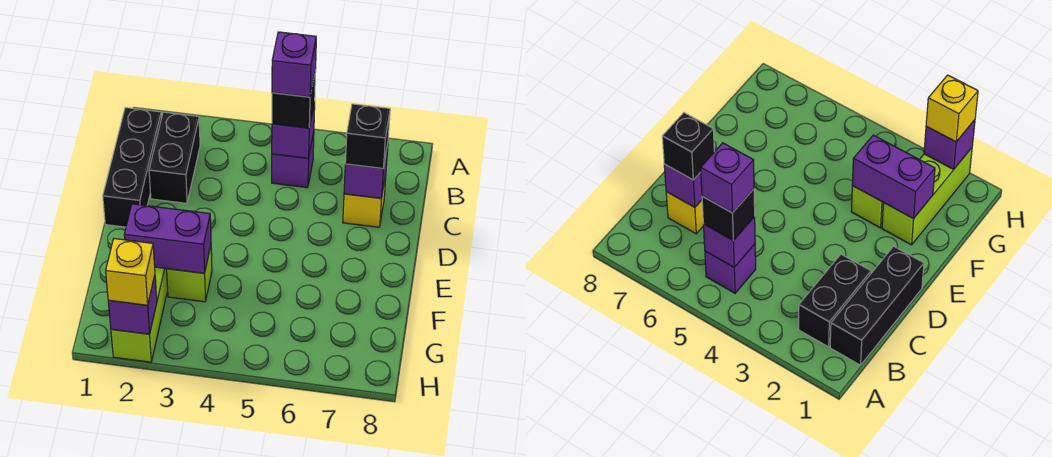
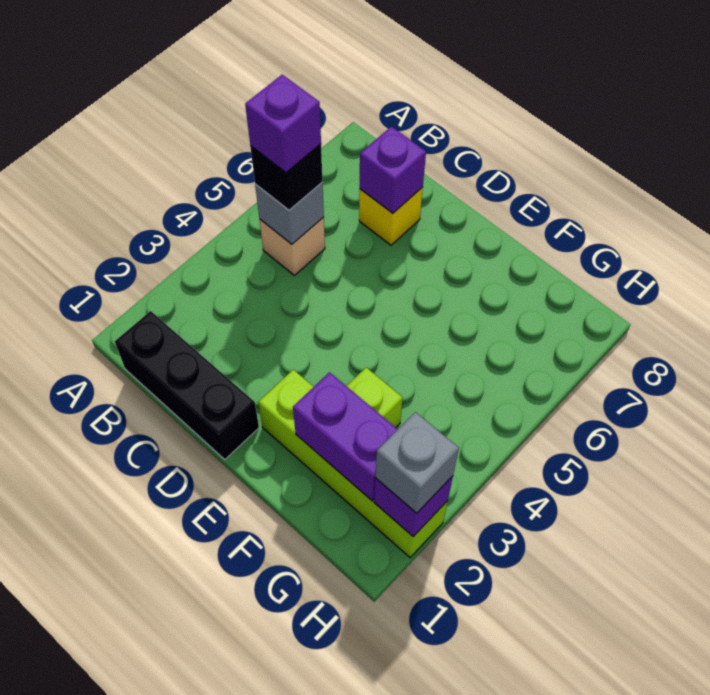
black 1x2 brick [149,112,200,203] -> none
purple 1x1 brick [272,133,314,188] -> tan 1x1 brick [259,217,325,275]
purple 1x1 brick [272,102,315,158] -> grey 1x1 brick [255,183,324,244]
black 1x1 brick [345,104,390,168] -> none
lime 1x3 brick [111,267,168,362] -> lime 1x4 brick [258,370,448,558]
purple 1x2 brick [124,204,211,273] -> purple 1x2 brick turned to [293,372,398,501]
yellow 1x1 brick [106,239,155,305] -> grey 1x1 brick [375,412,459,513]

